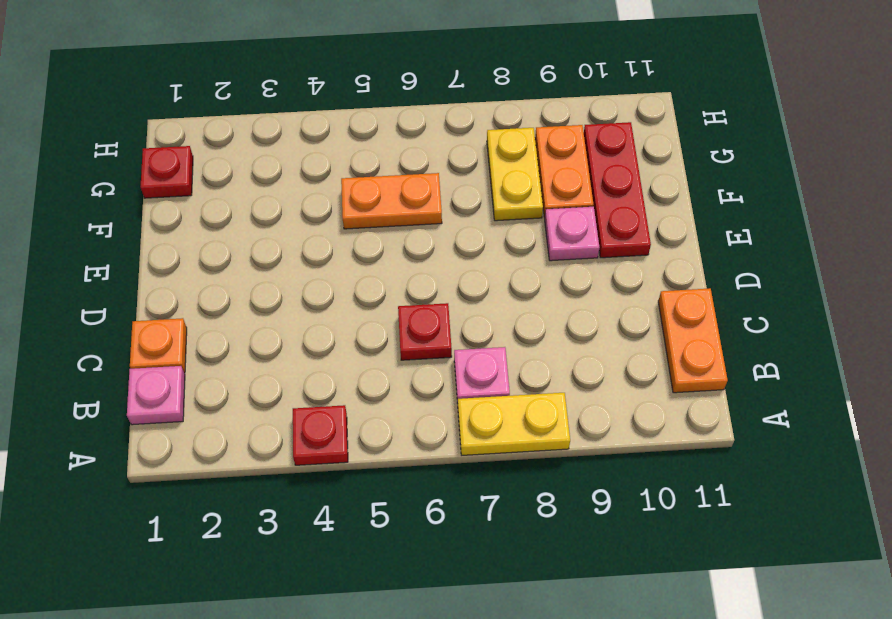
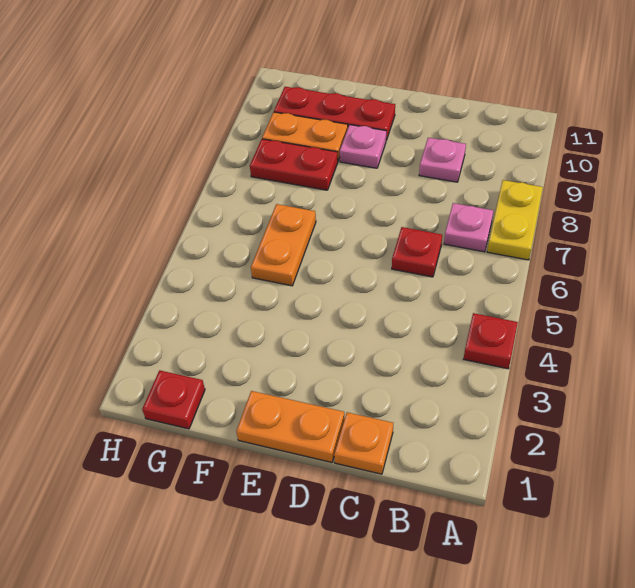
pink 1x1 plate [127,366,185,425] -> pink 1x1 plate moved to [419,138,466,182]
orange 1x2 plate [658,288,728,393] -> orange 1x2 plate moved to [236,391,345,462]
yellow 1x2 plate [487,128,543,221] -> red 1x2 plate [250,139,338,190]

